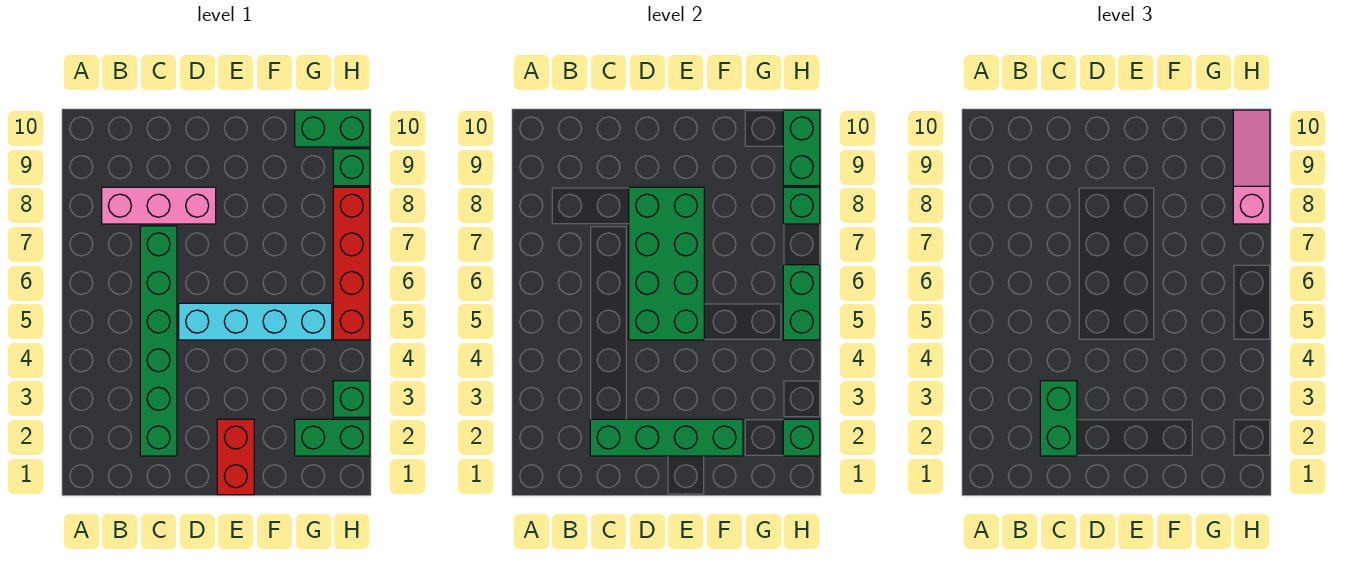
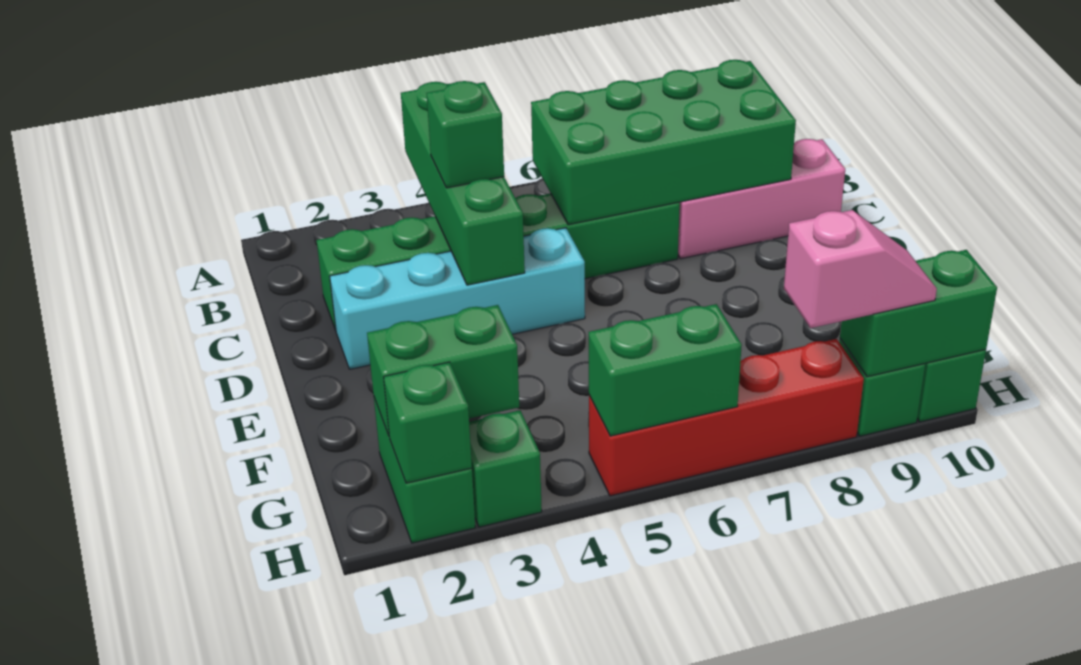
pink 1x3 brick [102,187,216,224] -> pink 1x3 brick turned to [678,139,845,259]
green 1x4 brick [590,419,743,456] -> green 1x4 brick moved to [401,82,525,285]
green 1x2 brick [1040,381,1077,456] -> green 1x2 brick moved to [367,305,519,436]
cyan 1x4 brick [179,303,332,340] -> cyan 1x4 brick turned to [330,228,585,369]
green 2x4 brick [629,187,704,340] -> green 2x4 brick moved to [531,60,796,225]
red 1x2 brick [217,419,254,495] -> none
green 1x1 brick [783,187,820,224] -> green 1x1 brick moved to [427,81,504,188]
pink 1x3 slope [1233,110,1270,224] -> pink 1x2 slope [784,210,937,328]

